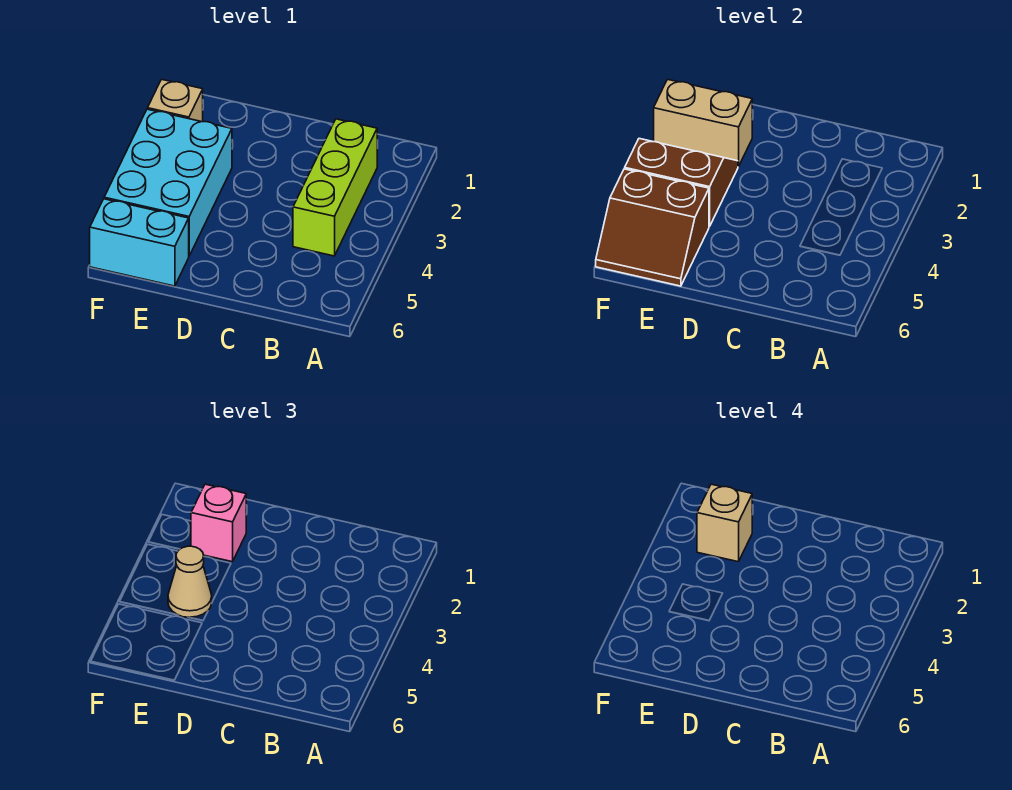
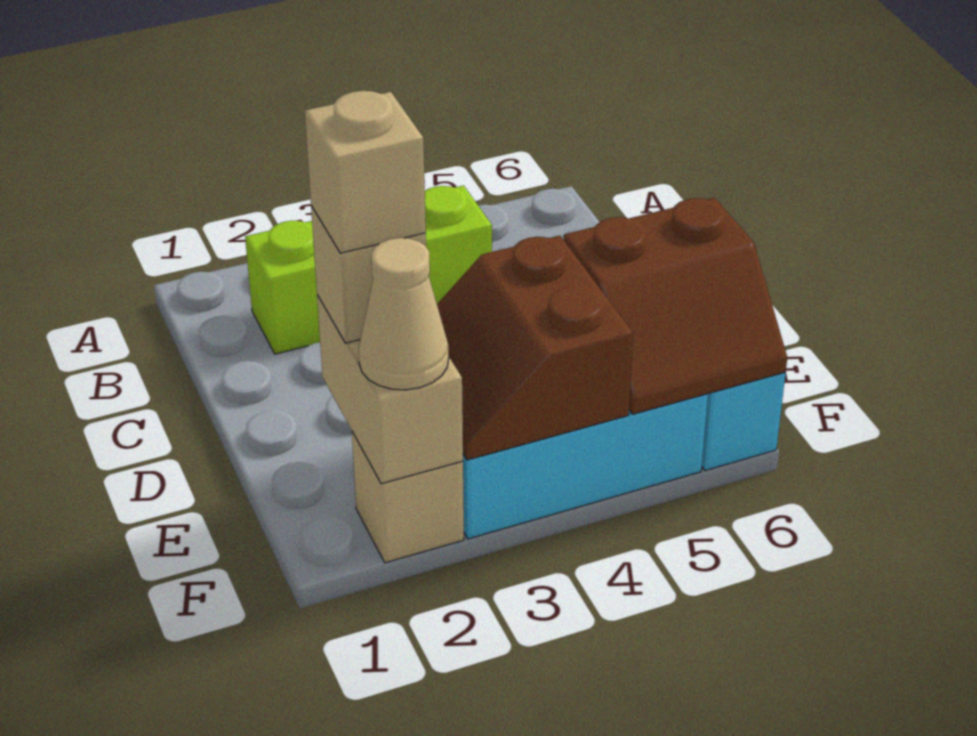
pink 1x1 brick [191,484,246,562] -> tan 1x1 brick [311,206,426,343]
tan 1x1 cone [168,546,212,617] -> tan 1x1 cone moved to [359,238,449,390]
brown 2x2 slope [596,169,709,286] -> brown 2x2 slope turned to [564,198,787,414]

